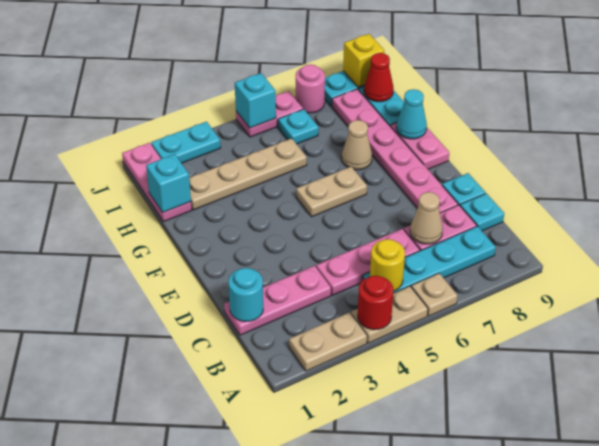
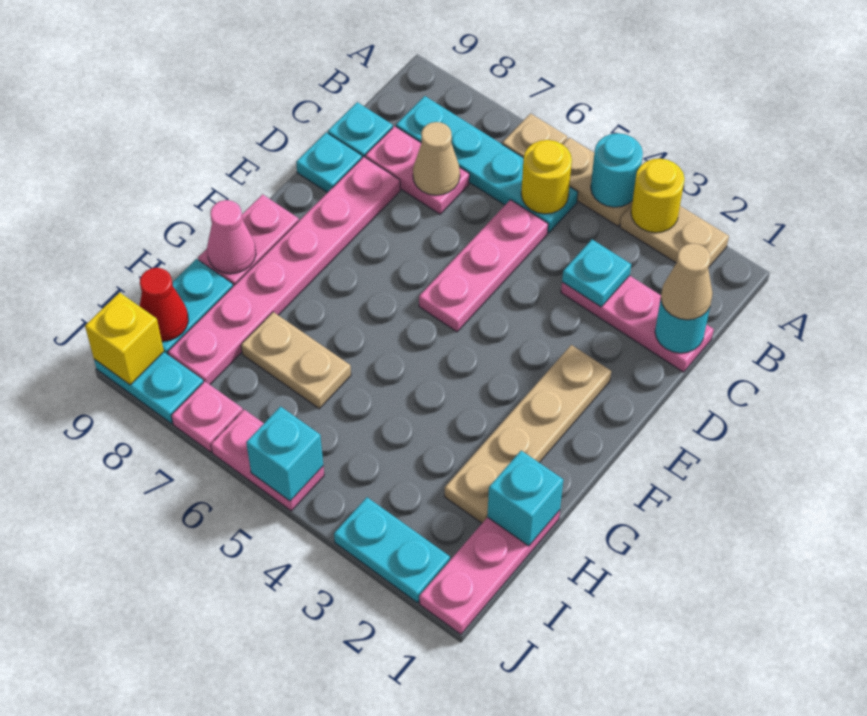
none -> yellow 1x1 round brick [631,159,685,233]
red 1x1 round brick [358,276,393,330] -> cyan 1x1 round brick [591,133,643,207]
pink 1x3 plate [316,229,420,295] -> pink 1x3 plate turned to [419,200,548,332]
tan 1x2 plate [296,167,367,217] -> tan 1x2 plate moved to [241,312,351,409]
tan 1x1 cone [342,120,372,170] -> tan 1x1 cone moved to [661,243,713,320]
cyan 1x1 cone [396,89,427,139] -> pink 1x1 cone [207,200,256,274]
tan 1x4 plate [189,138,307,210] -> tan 1x4 plate turned to [444,345,611,523]
cyan 1x1 plate [278,109,319,144] -> cyan 1x1 plate moved to [562,240,631,307]
pink 1x1 round brick [296,64,325,113] -> pink 1x1 plate [171,381,243,452]

